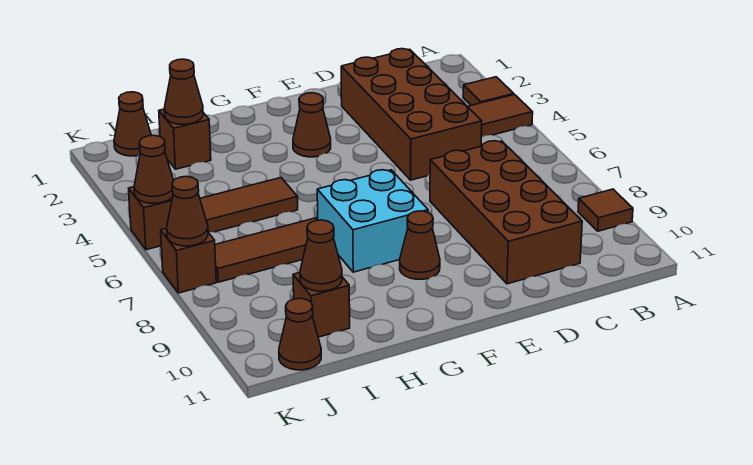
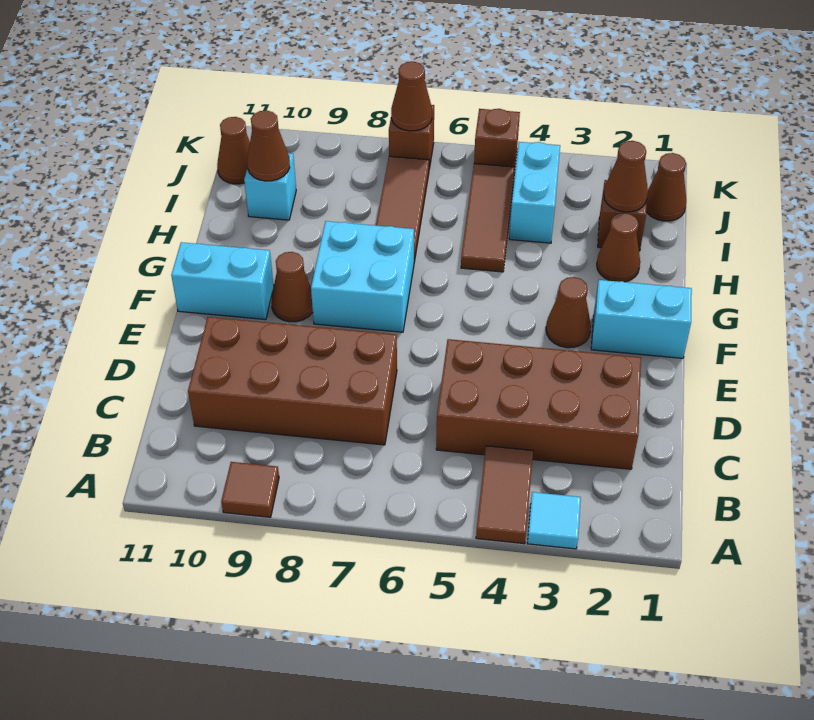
brown 1x1 tile [463,77,514,105] -> cyan 1x1 tile [527,492,581,549]
none -> cyan 1x2 brick [591,280,692,358]
none -> cyan 1x2 brick [171,242,274,320]
none -> cyan 1x2 brick [509,142,560,243]
brown 1x1 brick [293,273,350,337] -> cyan 1x1 brick [244,153,296,220]
brown 1x1 cone [134,135,173,203] -> brown 1x1 cone moved to [597,213,640,282]

